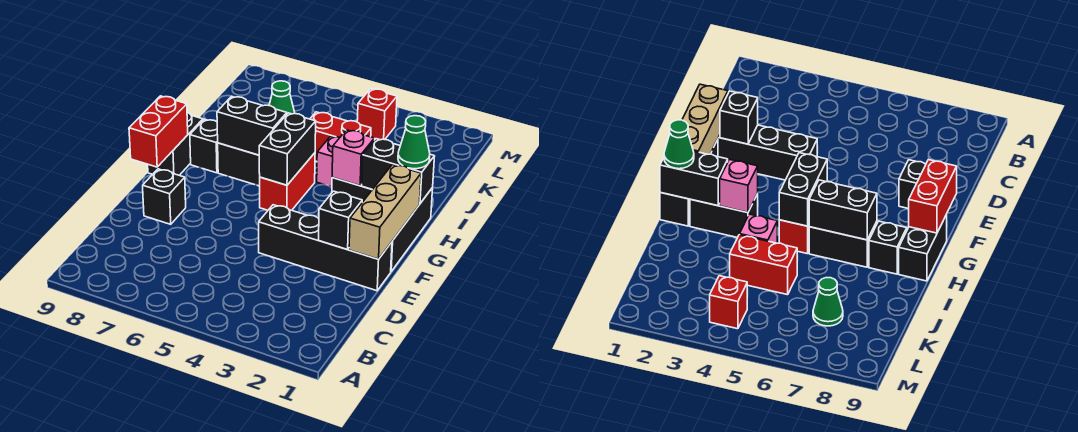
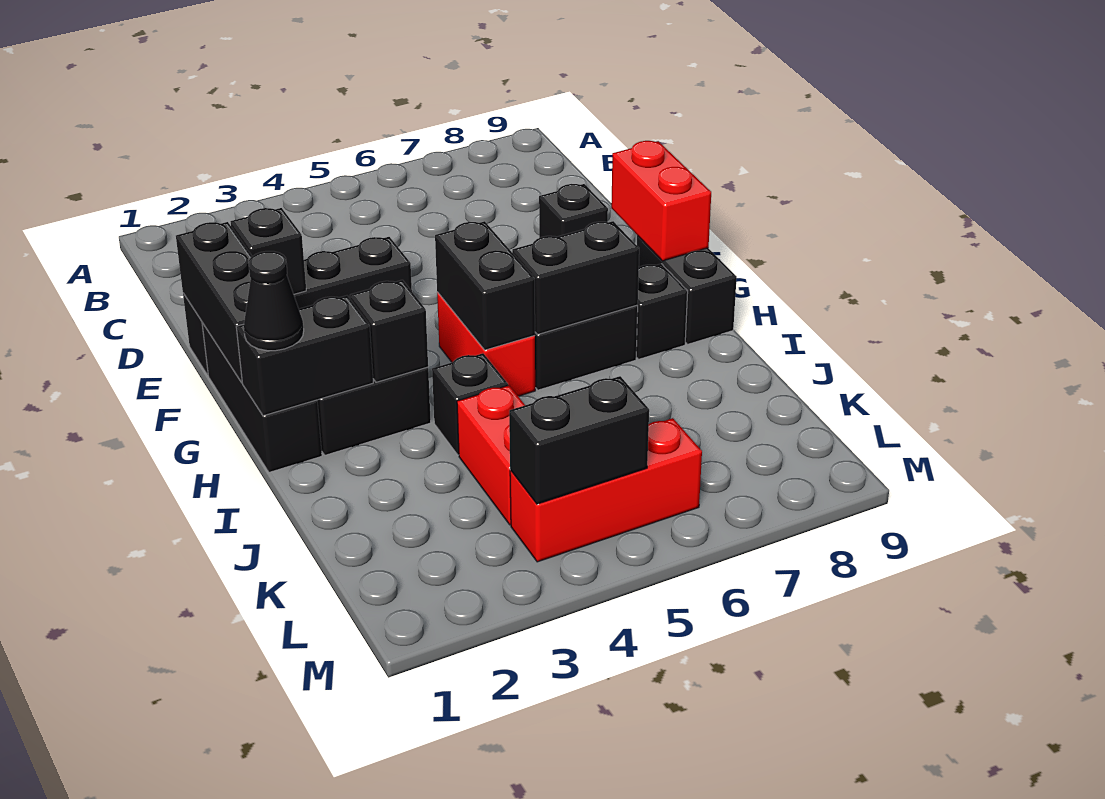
tan 1x3 brick [349,165,421,259] -> black 1x3 brick [176,222,252,382]
green 1x1 cone [398,116,430,169] -> black 1x1 cone [244,251,304,351]
pink 1x1 brick [332,130,374,186] -> black 1x1 brick [350,280,428,382]
pink 1x1 brick [317,136,340,187] -> black 1x1 brick [432,353,508,455]
red 1x2 brick [310,112,371,161] -> red 1x2 brick turned to [457,385,525,525]
green 1x1 cone [269,81,295,114] -> none
red 1x1 brick [357,89,397,140] -> red 1x3 brick [510,418,702,562]
none -> black 1x2 brick [509,376,649,504]

